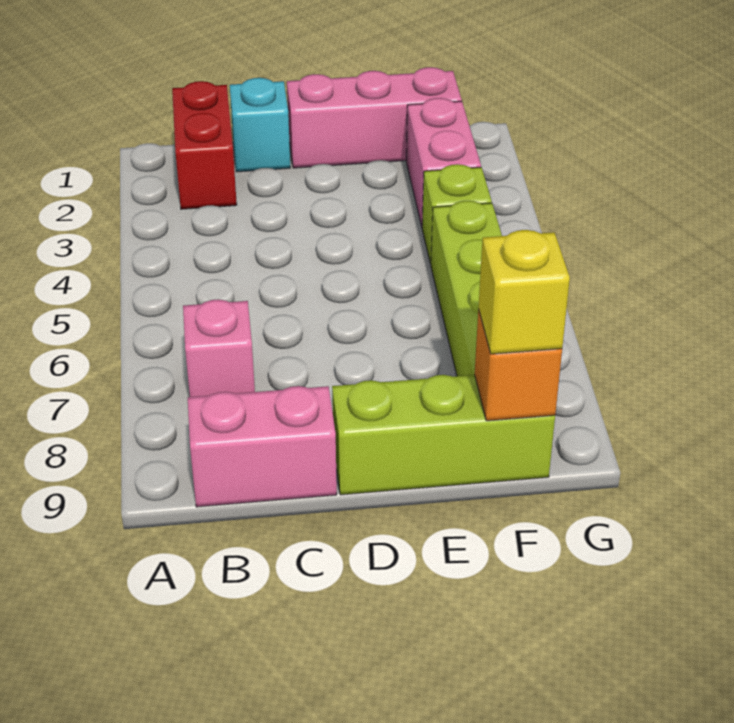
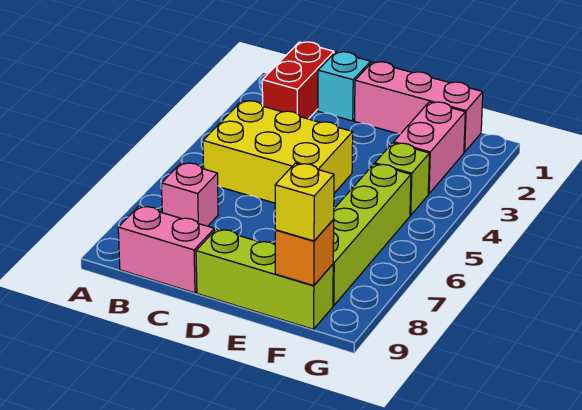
none -> yellow 2x3 brick [203,101,353,203]

